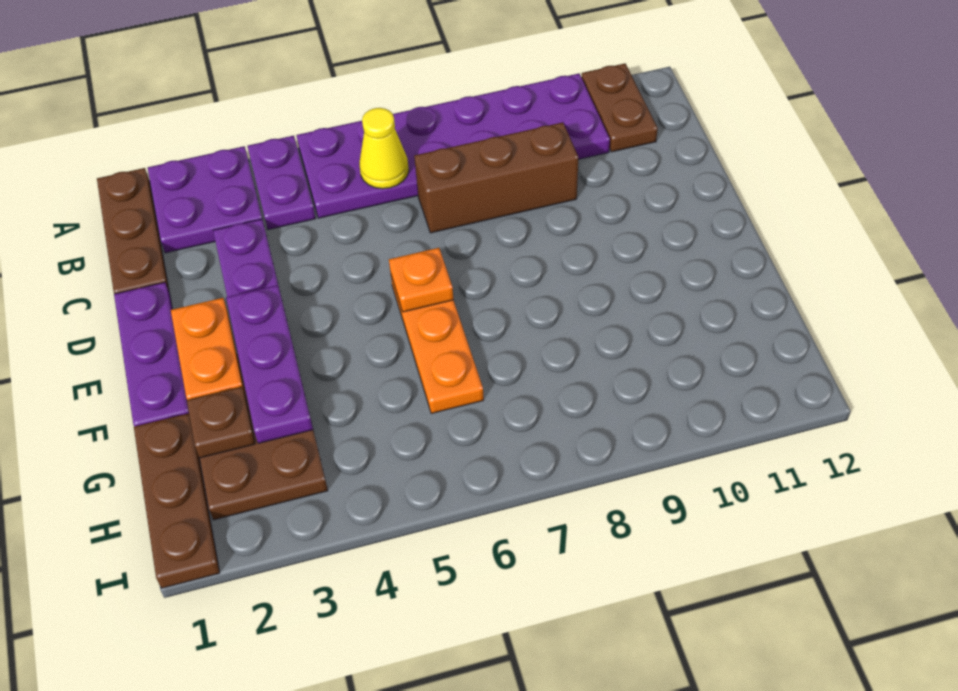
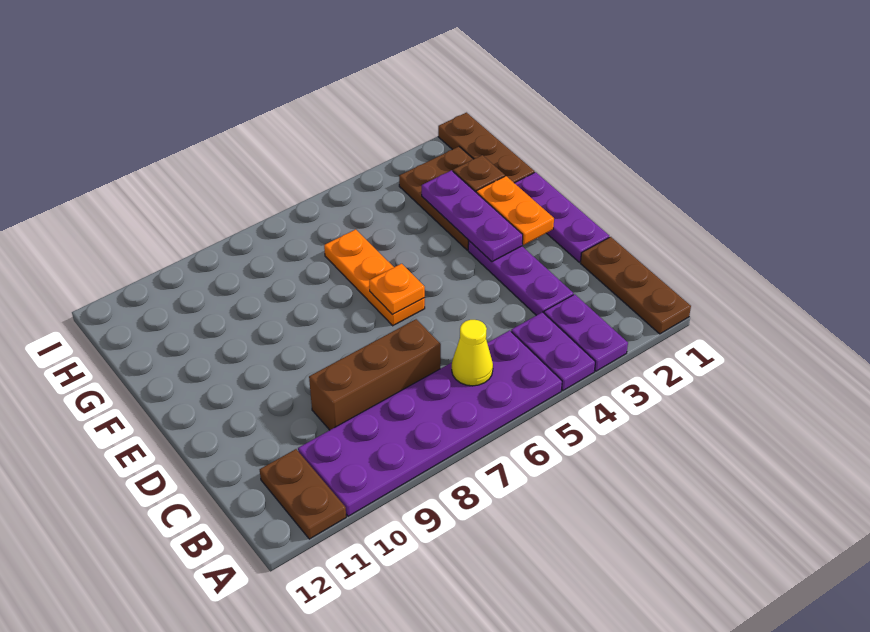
purple 2x2 plate [148,146,262,253] -> purple 1x2 plate [544,294,628,371]

